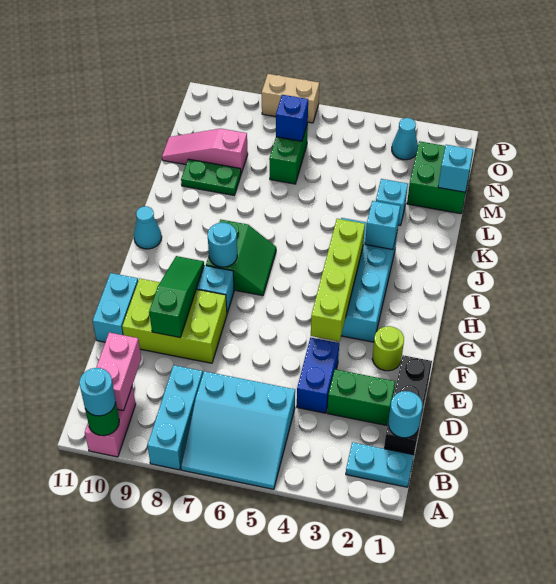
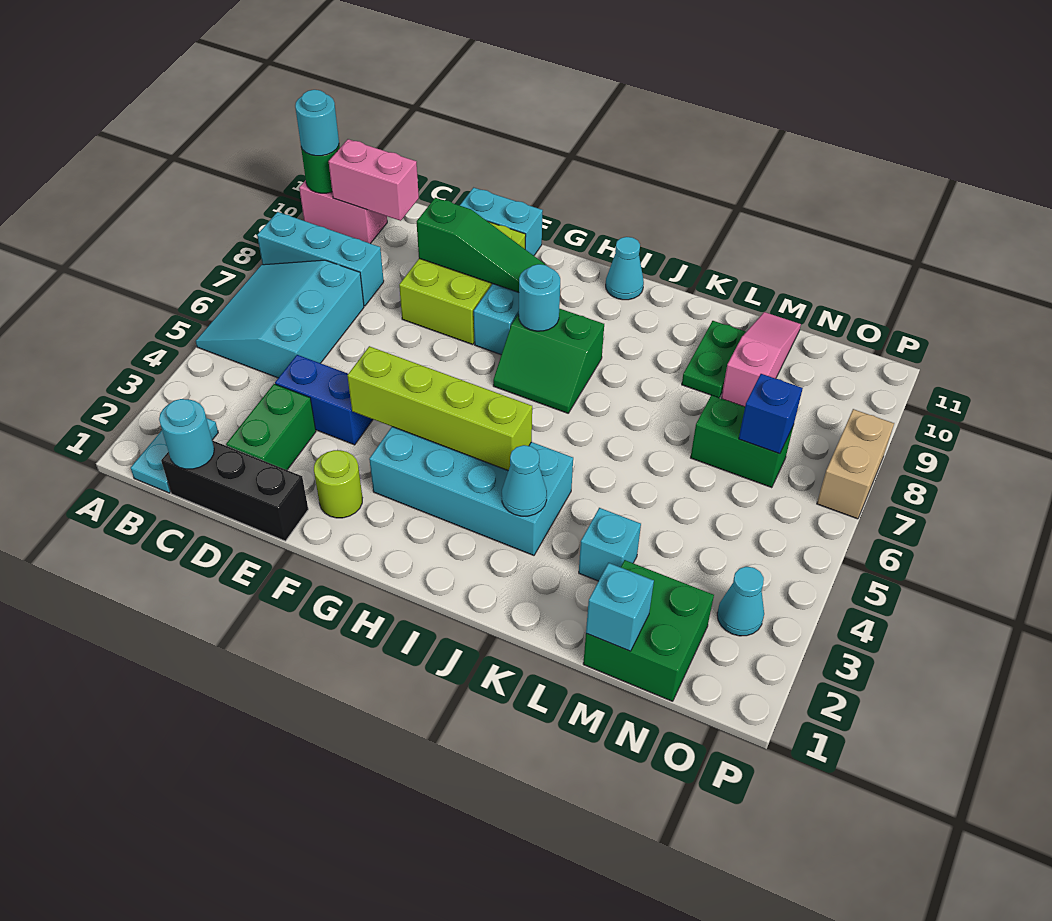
cyan 1x1 brick [365,201,400,250] -> cyan 1x1 cone [502,445,547,516]

